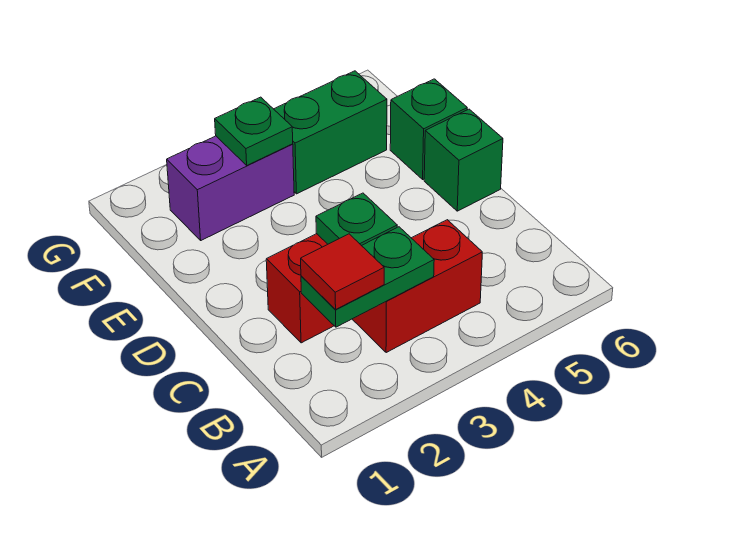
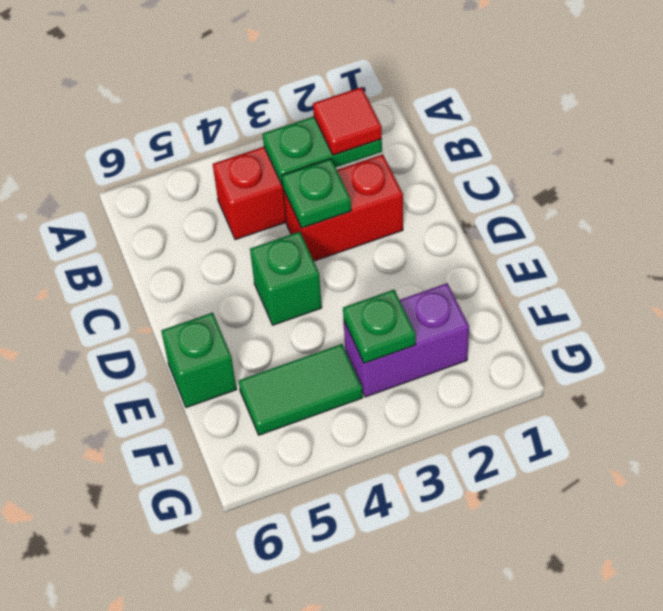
green 1x1 brick [424,109,503,211] -> green 1x1 brick moved to [250,232,322,325]
green 1x2 brick [274,71,387,194] -> green 1x2 tile [239,344,363,435]

